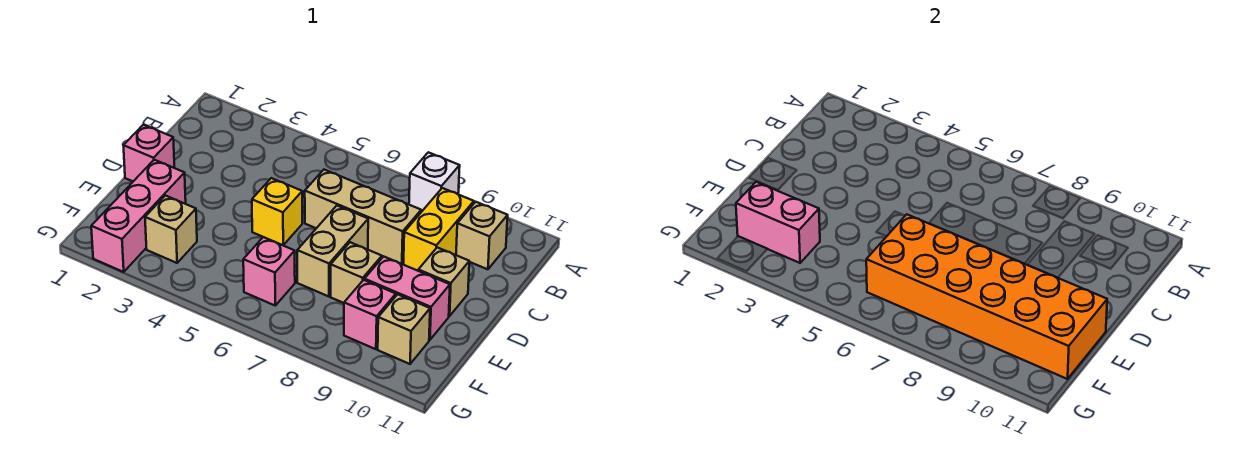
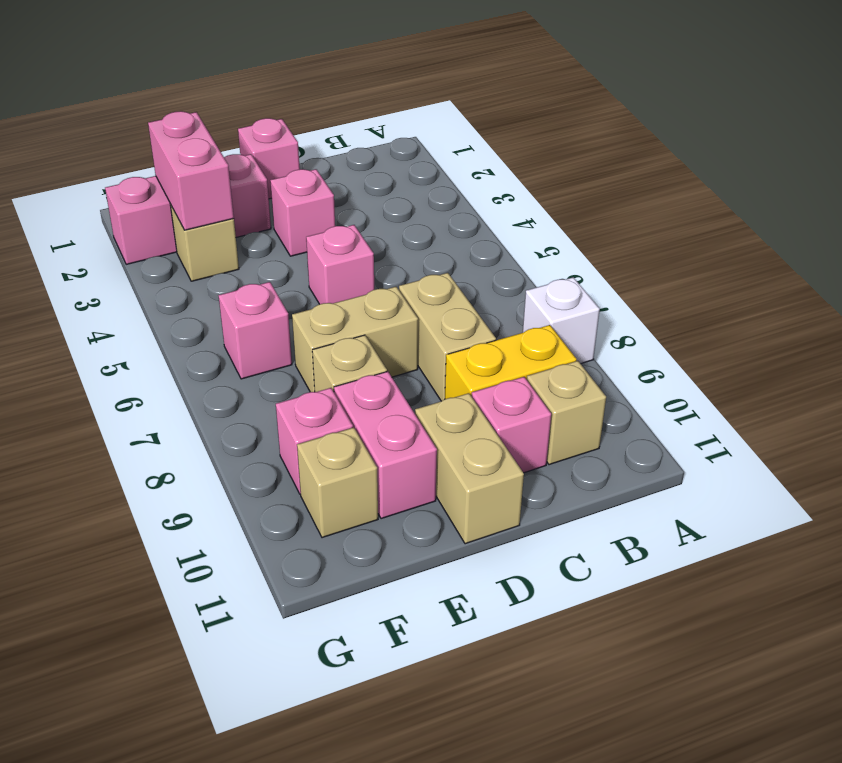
tan 1x3 brick [305,170,421,264] -> tan 1x2 brick [399,273,496,401]
none -> pink 1x1 brick [472,377,551,473]
none -> pink 1x1 brick [270,169,335,256]
yellow 1x1 brick [252,178,302,245] -> pink 1x1 brick [306,225,374,304]
tan 1x1 brick [418,247,469,316] -> tan 1x2 brick [415,393,524,544]
orange 2x6 brick [866,214,1107,379] -> none

